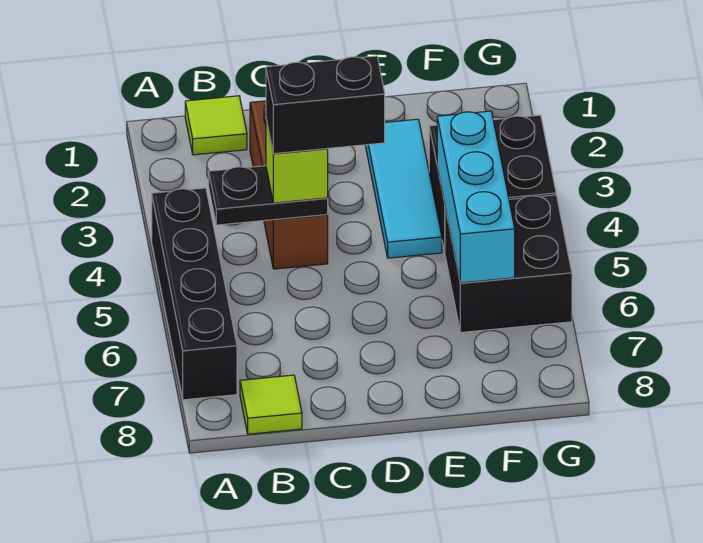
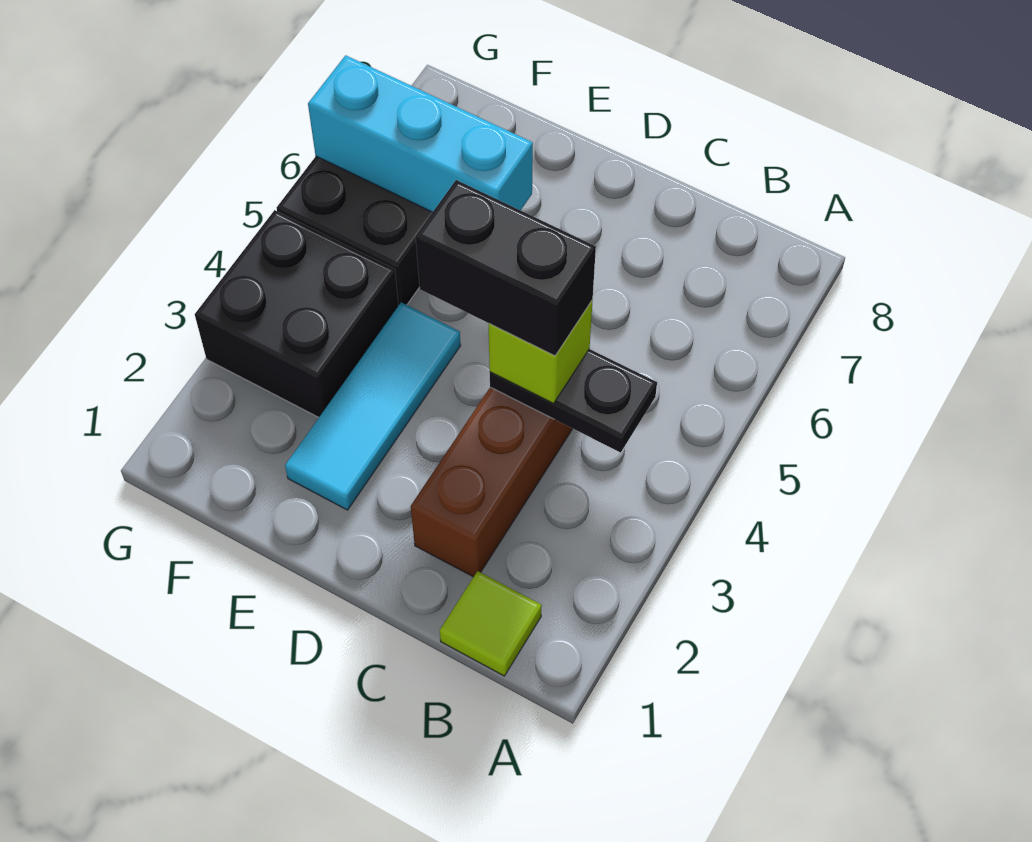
black 1x4 brick [152,188,237,400] -> none
lime 1x1 tile [240,375,302,434] -> none
cyan 1x3 brick [437,111,515,283] -> cyan 1x3 brick turned to [308,55,533,212]

